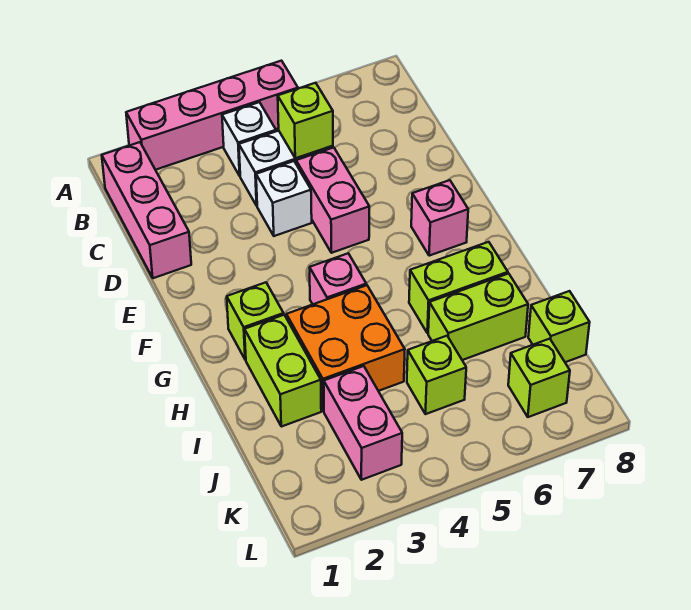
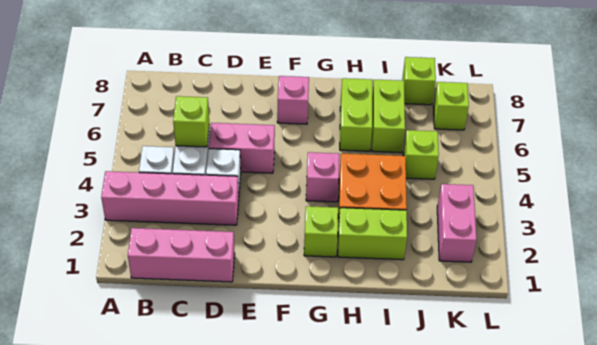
pink 1x4 brick [126,61,298,170] -> pink 1x4 brick turned to [101,171,239,225]
pink 1x2 brick [324,366,402,480] -> pink 1x2 brick turned to [437,184,477,262]

